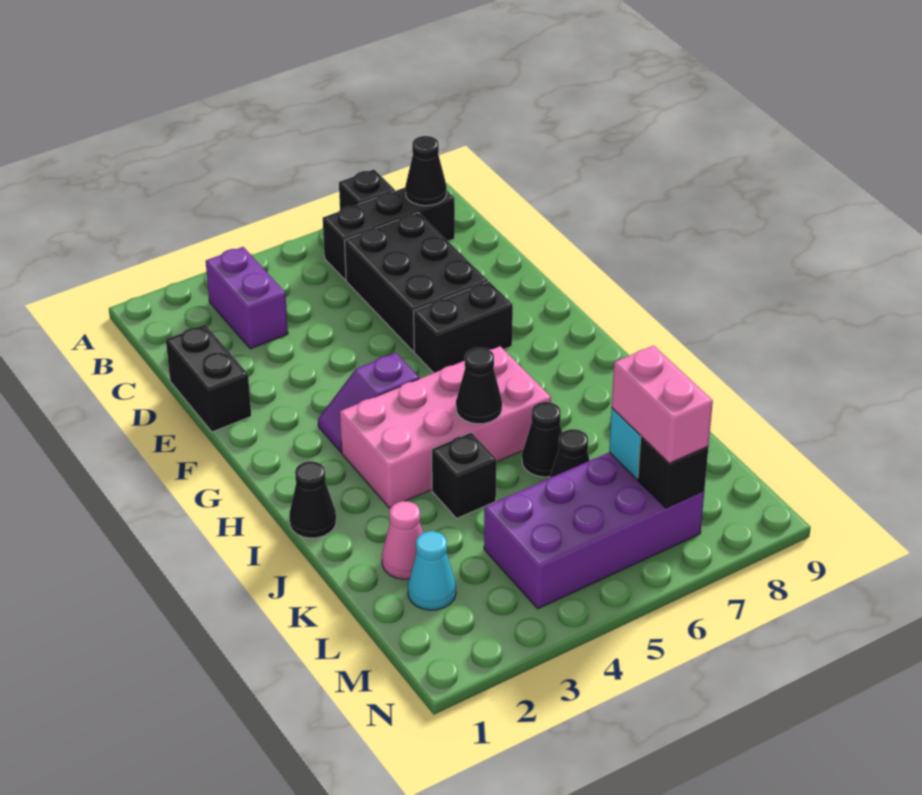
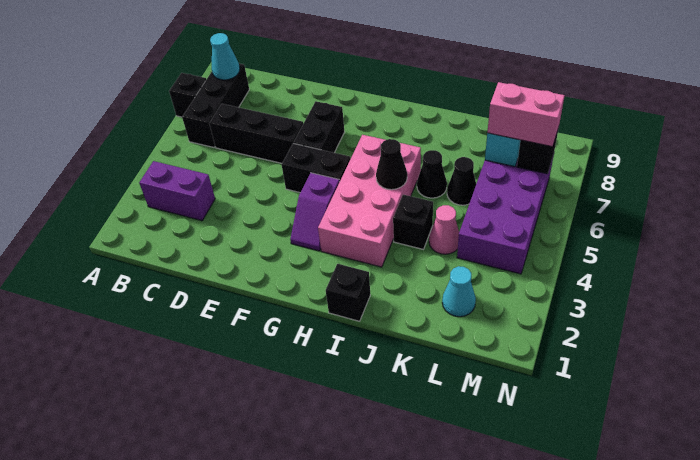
black 1x1 cone [405,136,447,206] -> cyan 1x1 cone [210,33,240,80]
black 2x3 brick [345,213,488,352] -> black 1x3 brick [209,104,303,163]
black 1x2 brick [166,325,251,432] -> black 1x2 brick moved to [282,143,350,192]
black 1x1 cone [289,461,336,538] -> black 1x1 brick [326,264,370,321]
pink 1x1 cone [382,501,423,579] -> pink 1x1 cone moved to [429,205,459,254]

